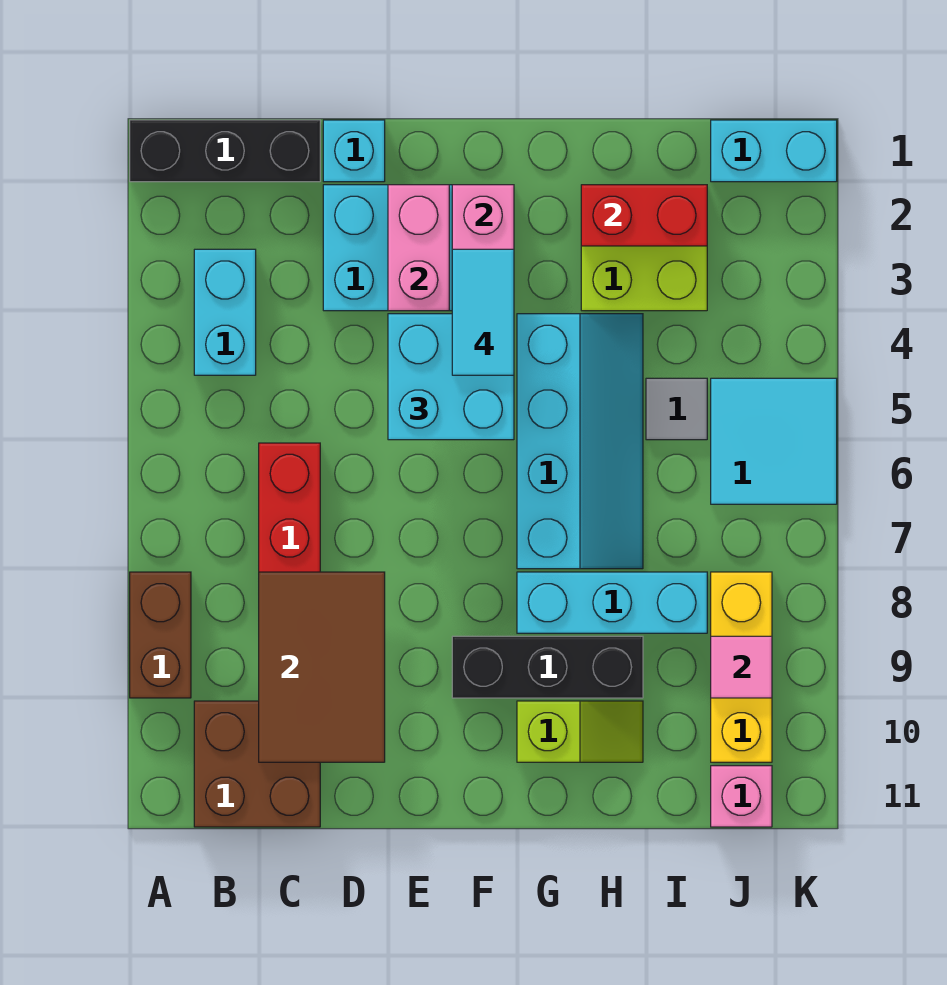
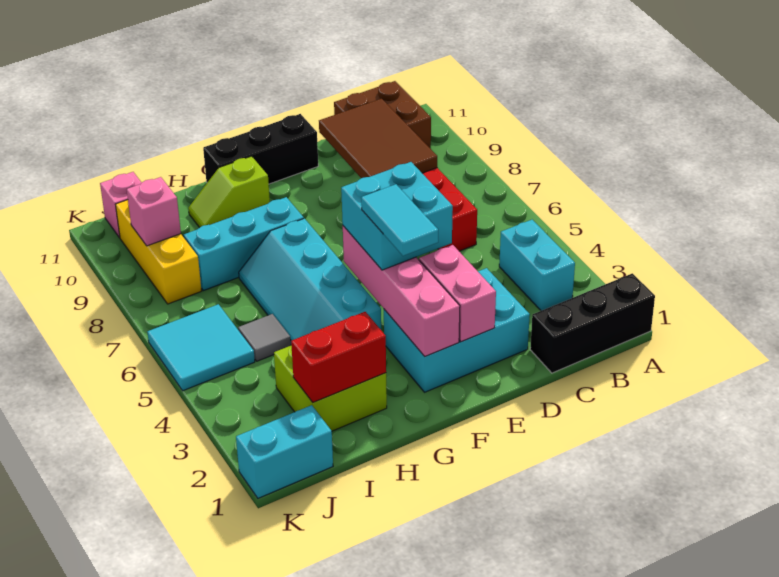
brown 1x2 brick [130,572,191,698] -> none
cyan 1x1 brick [323,120,385,182] -> none
black 1x3 brick [452,636,643,698] -> black 1x3 brick moved to [203,114,318,184]
pink 1x1 tile [711,636,772,698] -> pink 1x1 brick [127,177,181,246]

